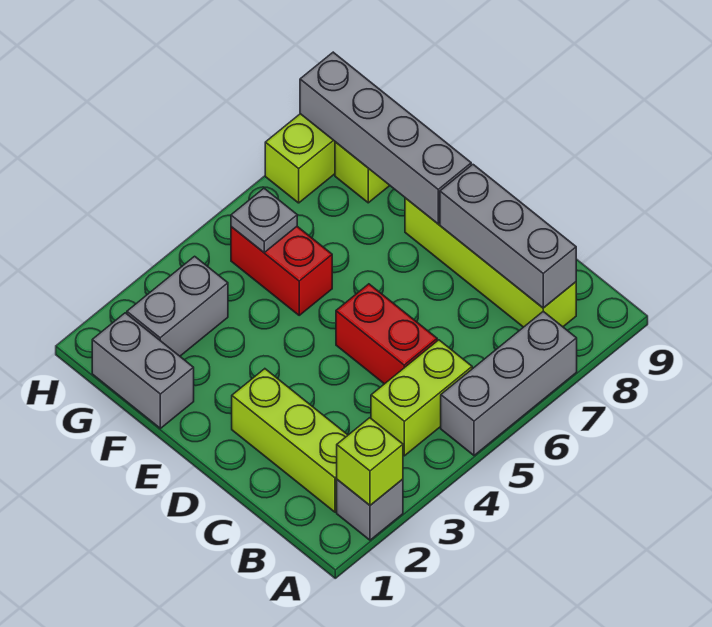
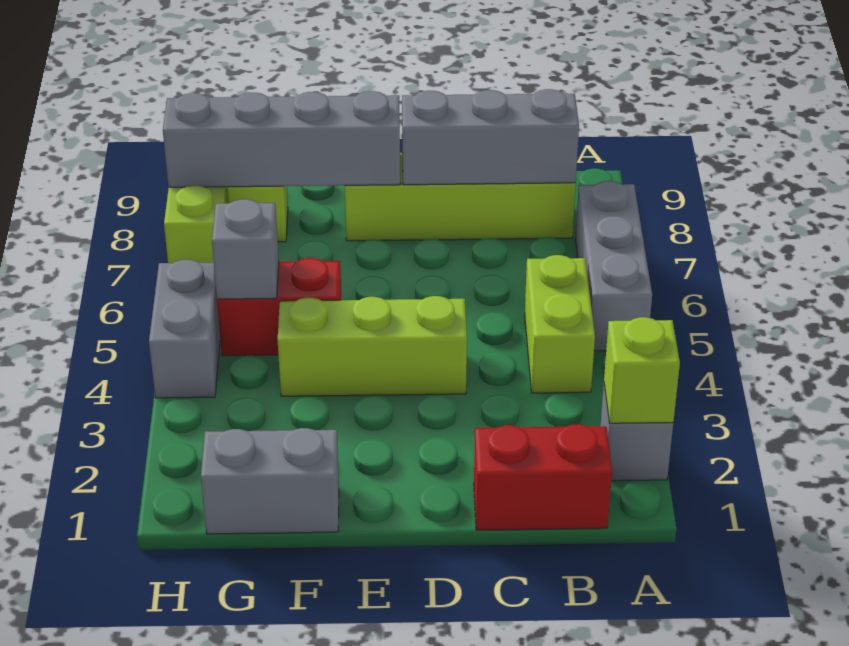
lime 1x3 brick [232,369,348,512] -> lime 1x3 brick moved to [278,296,467,396]
red 1x2 brick [336,284,437,384] -> red 1x2 brick moved to [474,424,612,530]
grey 1x2 brick [127,256,228,356] -> grey 1x2 brick moved to [149,260,220,398]
grey 1x1 plate [231,188,297,252] -> grey 1x1 brick [212,199,279,299]

